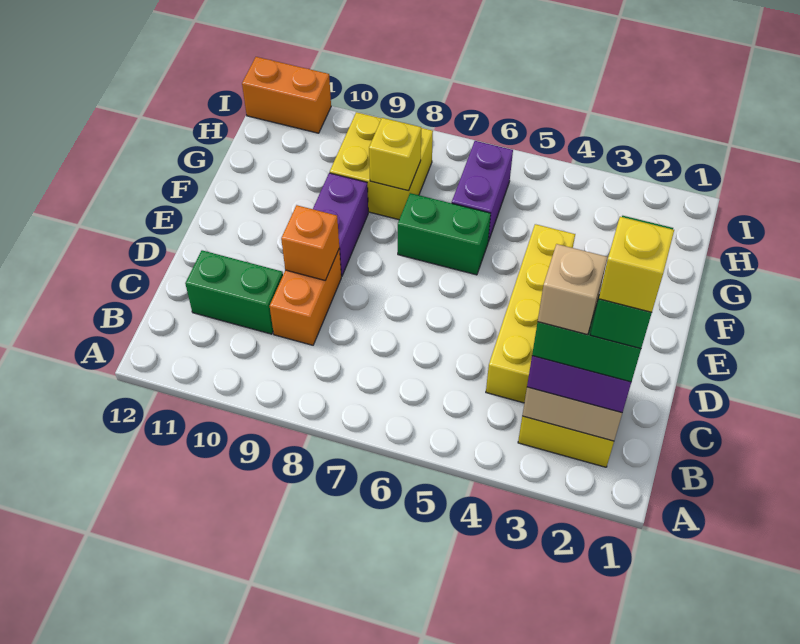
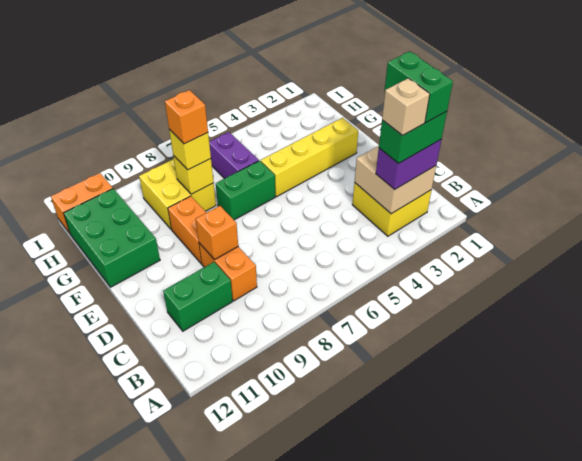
yellow 1x1 brick [599,217,674,312] -> yellow 1x1 brick moved to [169,129,211,170]
yellow 1x4 brick [486,224,575,403] -> yellow 1x4 brick turned to [261,118,358,197]
purple 1x2 brick [313,173,368,276] -> orange 1x2 brick [168,196,206,264]
none -> green 2x3 brick [64,189,160,287]
none -> orange 1x1 brick [165,90,208,144]

